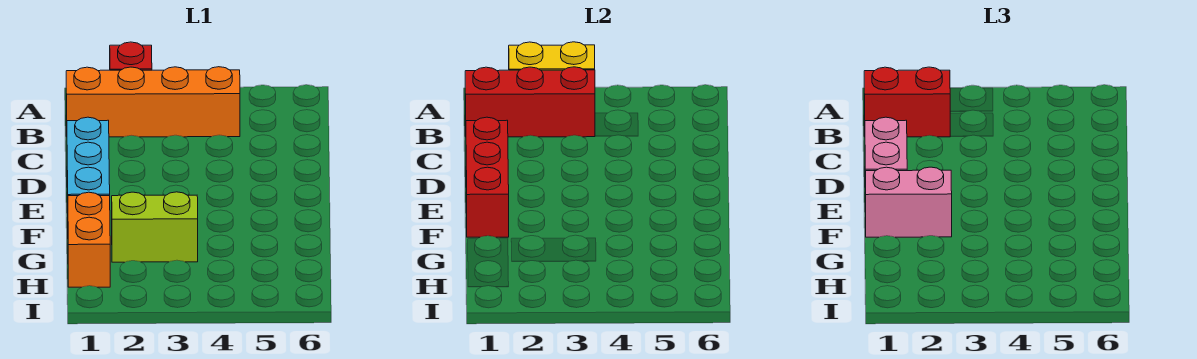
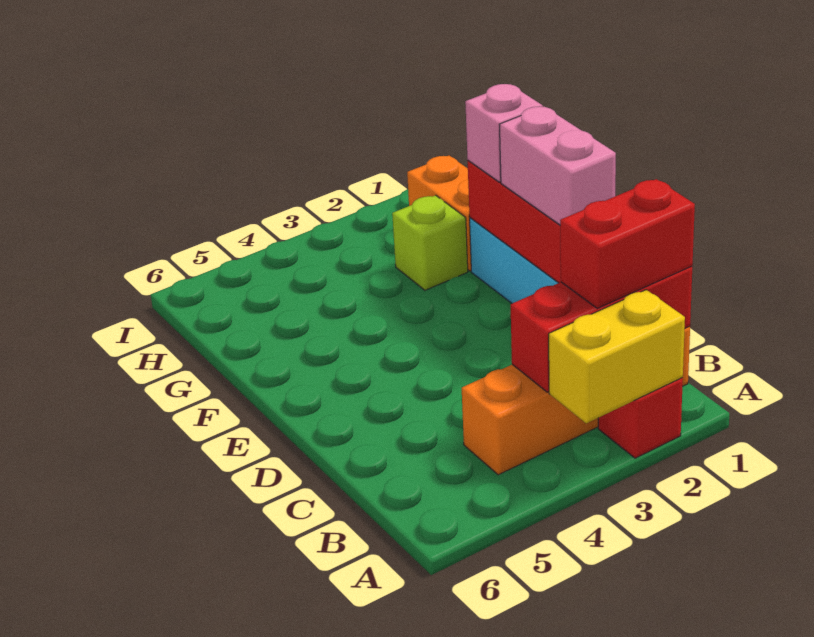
pink 1x2 brick [866,167,952,237] -> pink 1x1 brick [465,84,543,182]
lime 1x2 brick [112,192,198,262] -> lime 1x1 brick [392,195,468,290]

